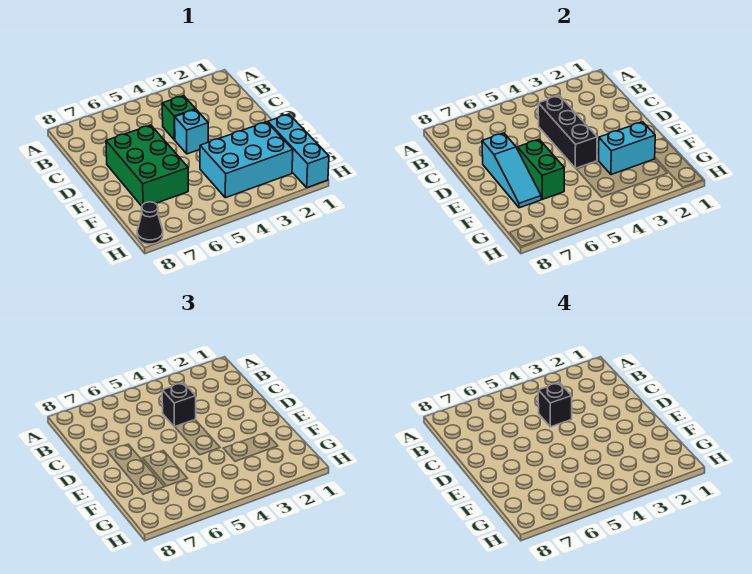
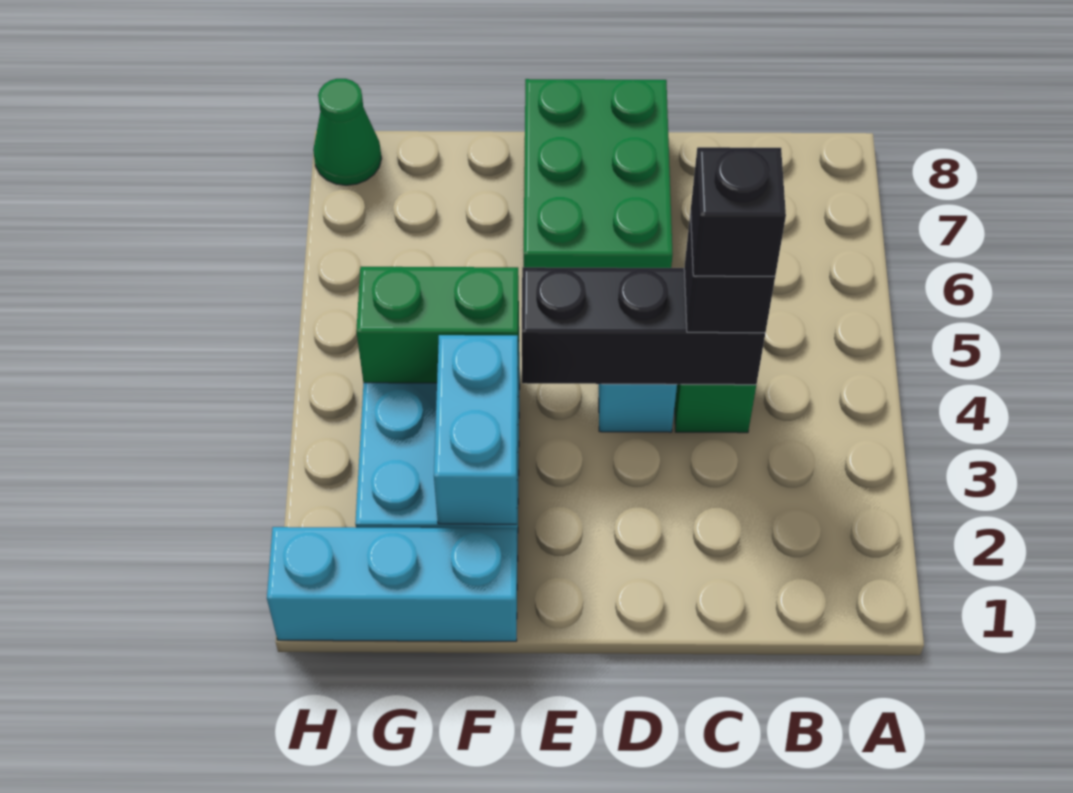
green 2x3 brick [106,125,188,206] -> green 2x3 brick turned to [524,79,673,268]
cyan 1x3 slope [482,133,541,208] -> none
green 1x2 brick [518,139,564,199] -> green 1x2 brick moved to [356,267,519,383]
black 1x1 cone [137,202,163,244] -> green 1x1 cone [313,79,382,185]

